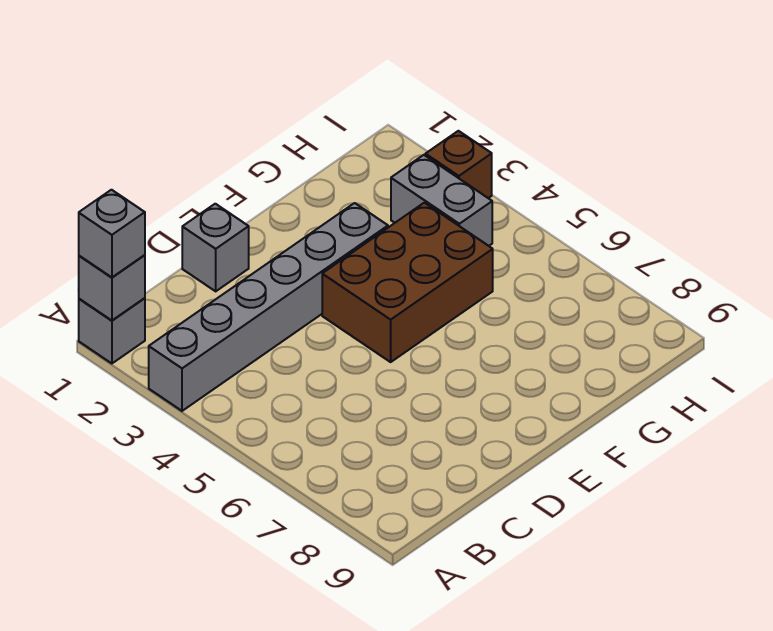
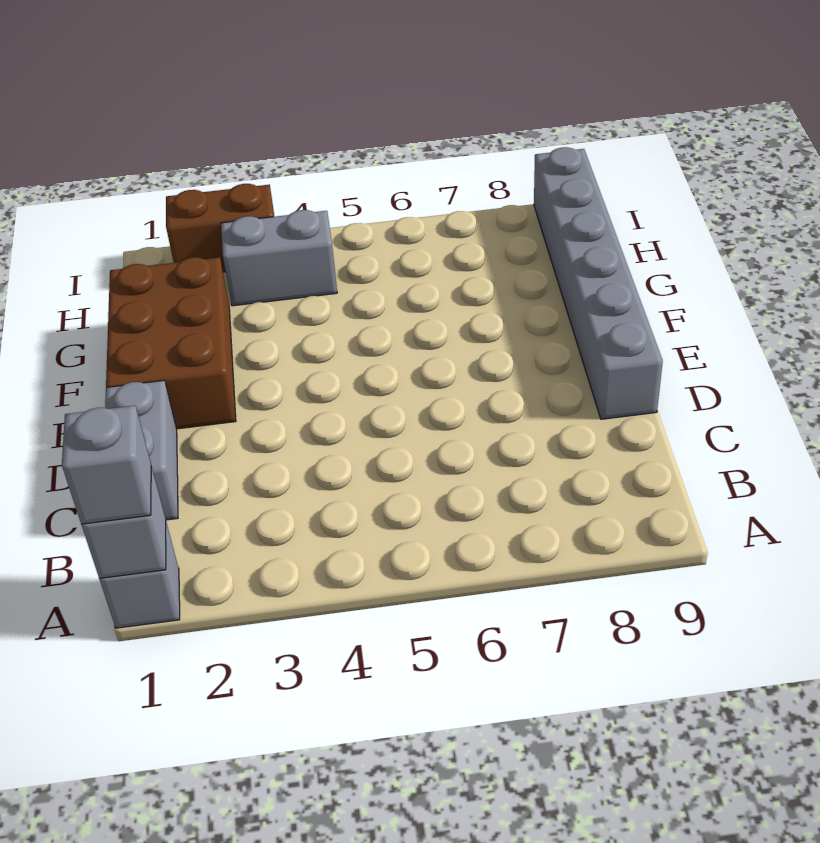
grey 1x6 brick [149,203,388,411] -> grey 1x6 brick moved to [534,147,663,419]
grey 1x1 brick [182,204,249,291] -> grey 1x2 brick [105,380,178,520]
brown 2x3 brick [322,203,493,362] -> brown 2x3 brick moved to [106,257,236,429]
brown 1x1 brick [425,131,492,198] -> brown 1x2 brick [166,184,274,272]

